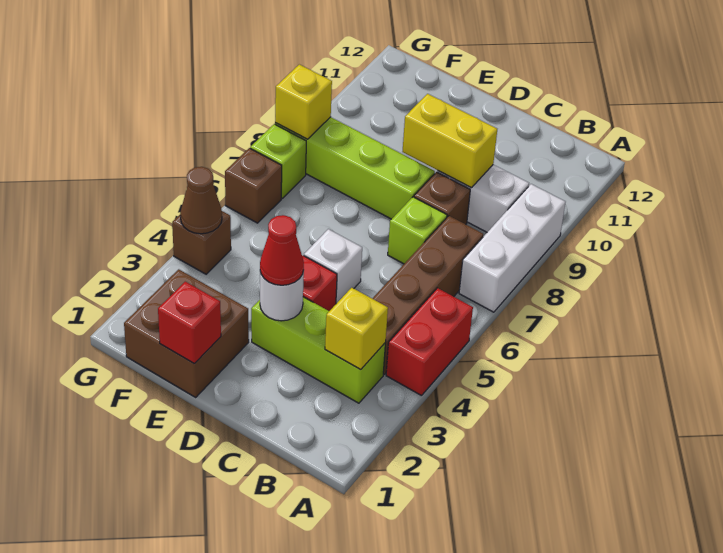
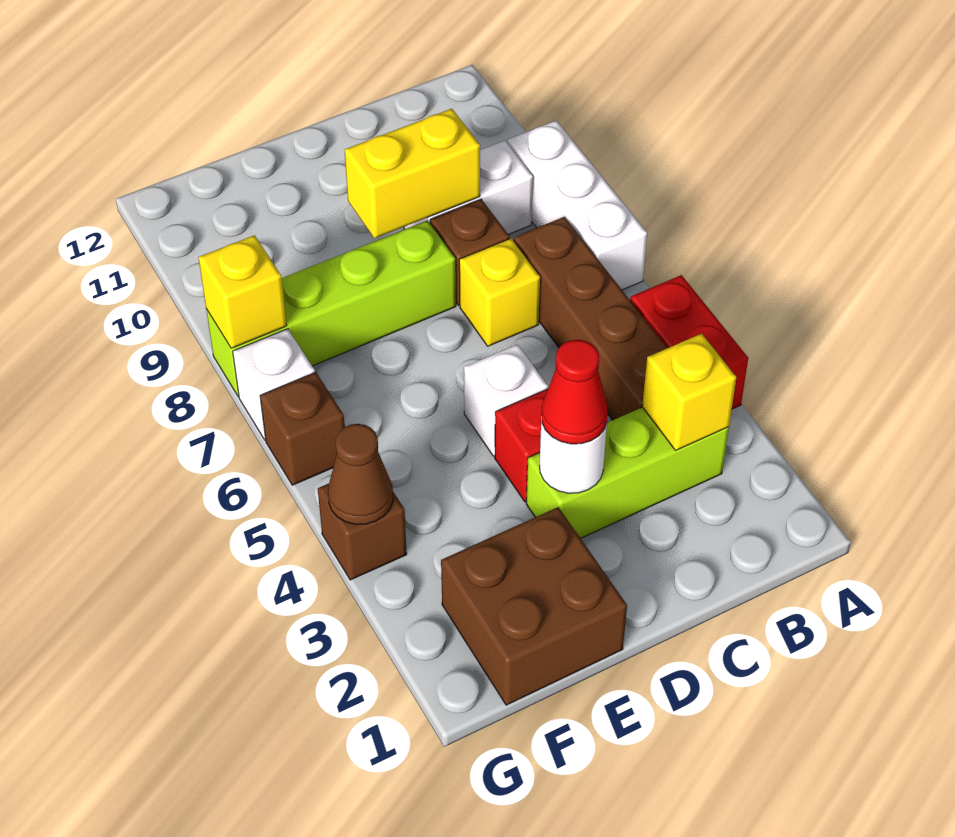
lime 1x1 brick [388,197,447,264] -> yellow 1x1 brick [459,239,540,346]
red 1x1 brick [158,282,221,364] -> none
lime 1x1 brick [250,124,306,198] -> white 1x1 brick [233,329,315,440]

